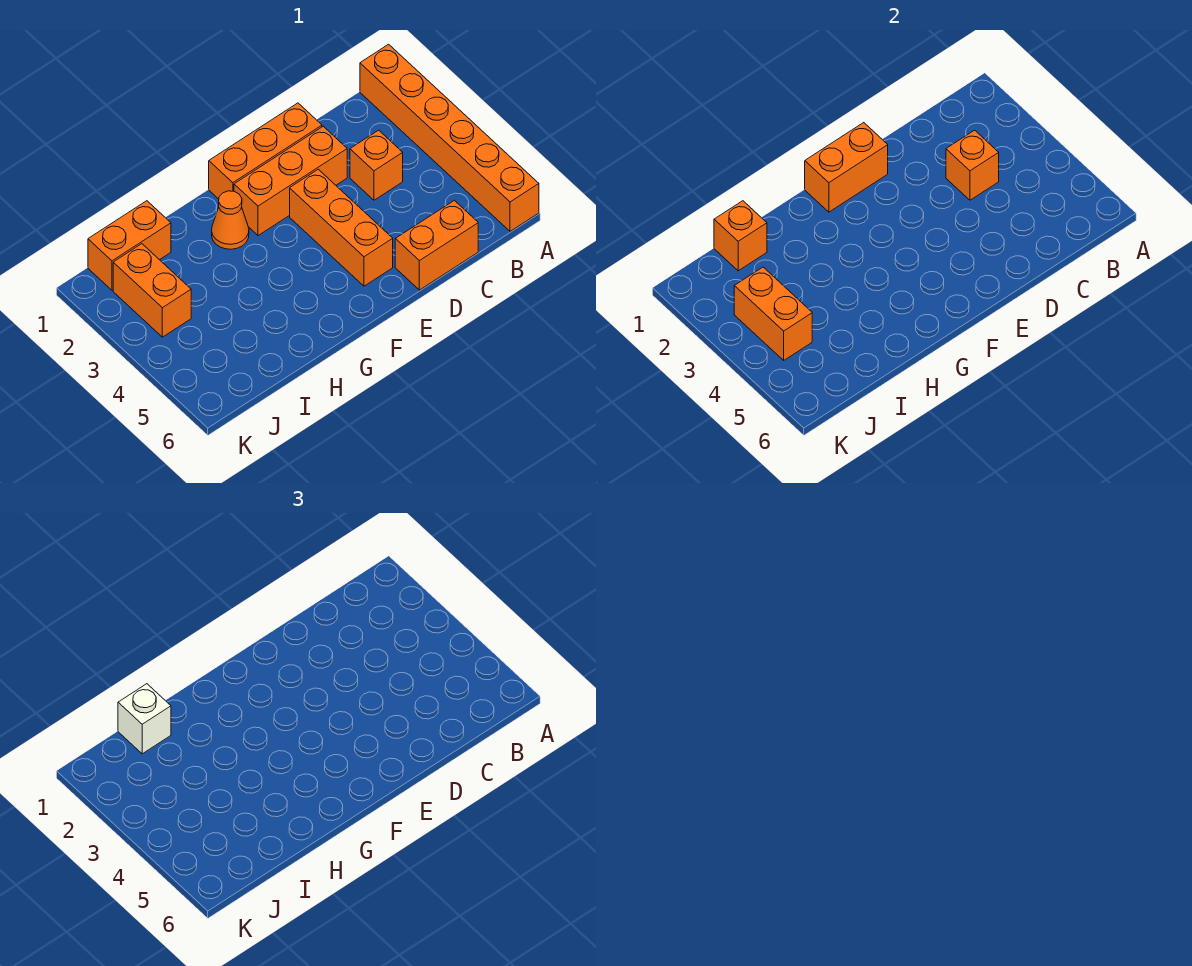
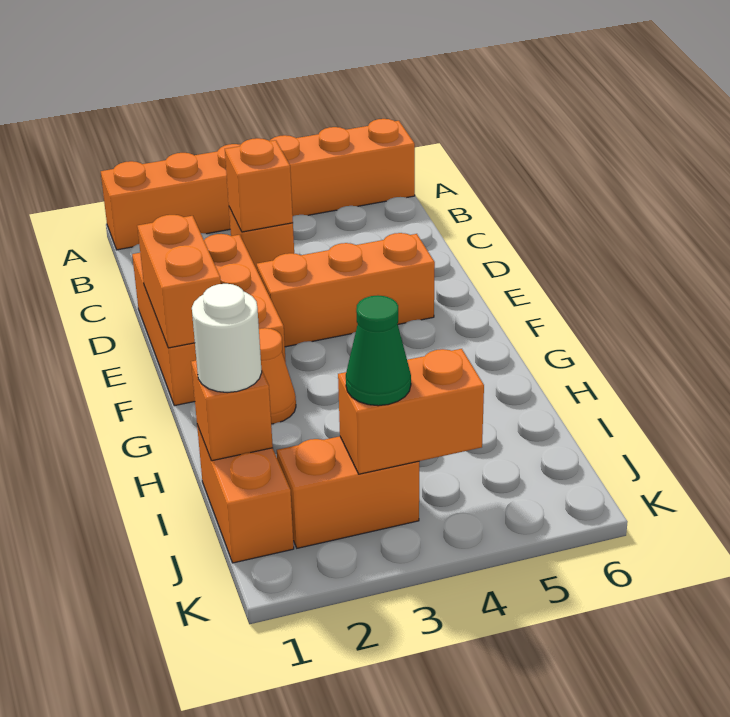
orange 1x2 brick [395,200,478,290] -> none
white 1x1 brick [118,684,171,754] -> white 1x1 round brick [192,284,262,393]
none -> green 1x1 cone [346,295,411,406]

